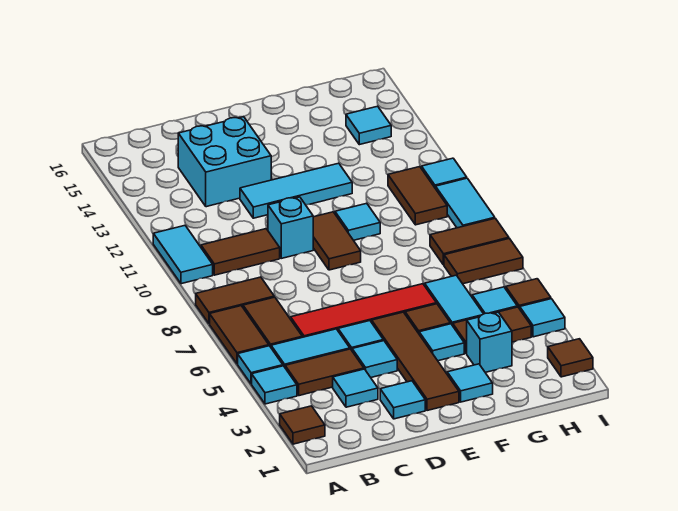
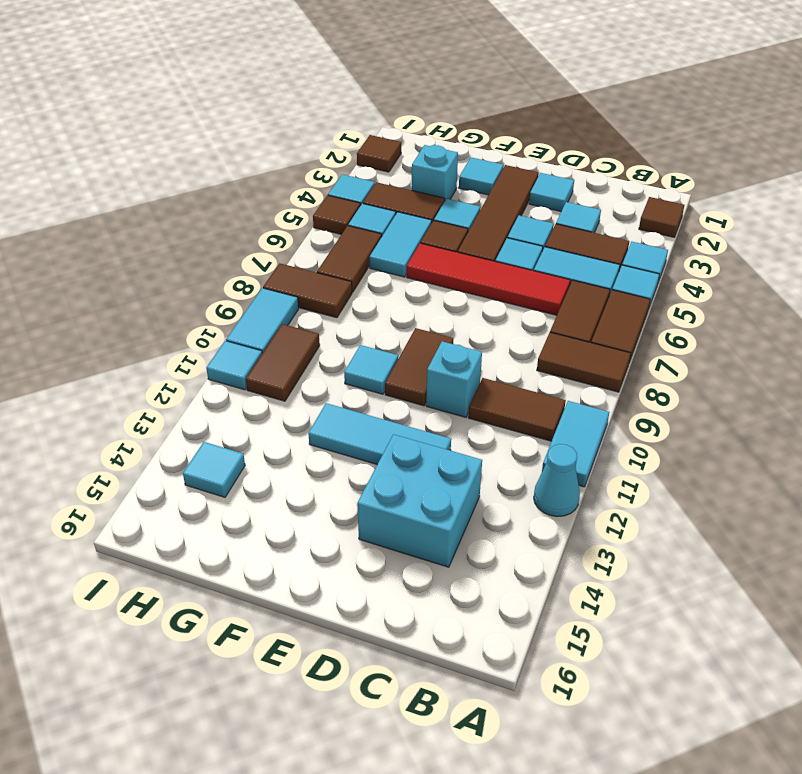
none -> cyan 1x1 cone [534,444,580,517]
brown 1x2 tile [444,238,523,284] -> brown 1x2 tile turned to [317,226,382,292]

